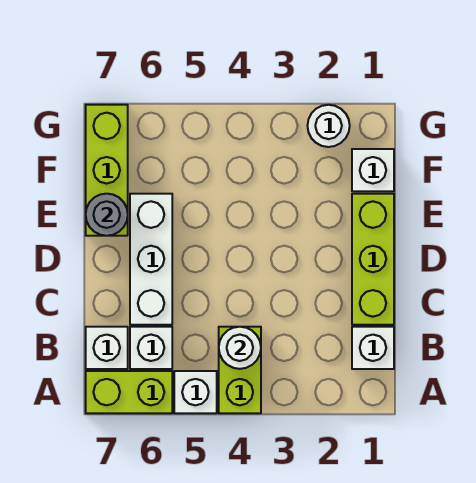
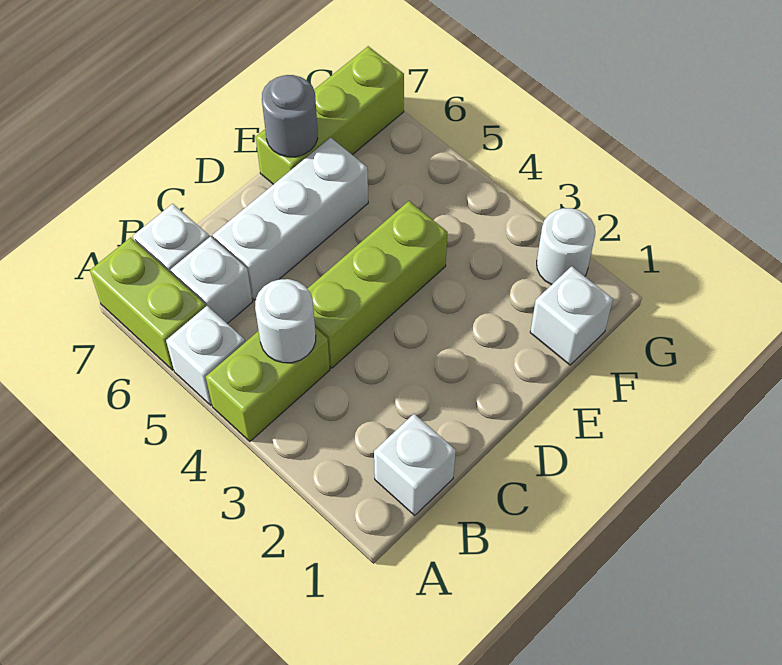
lime 1x3 brick [352,194,394,325] -> lime 1x3 brick moved to [307,201,448,368]

